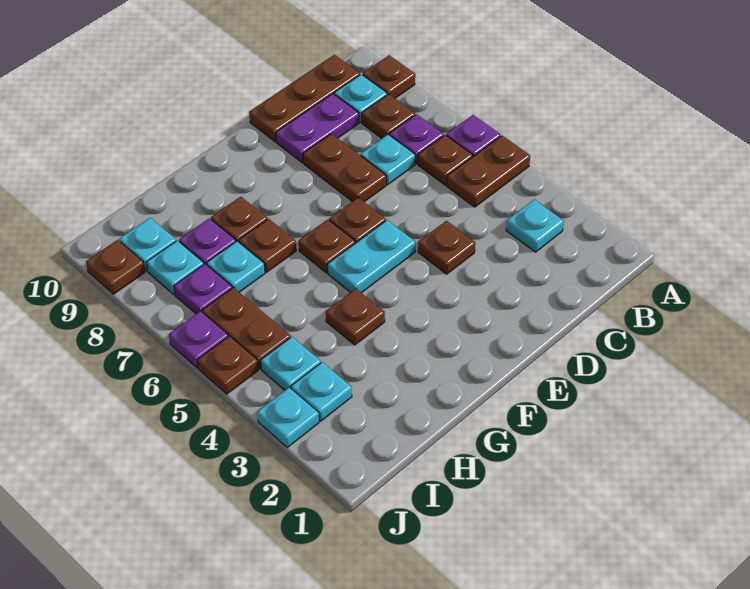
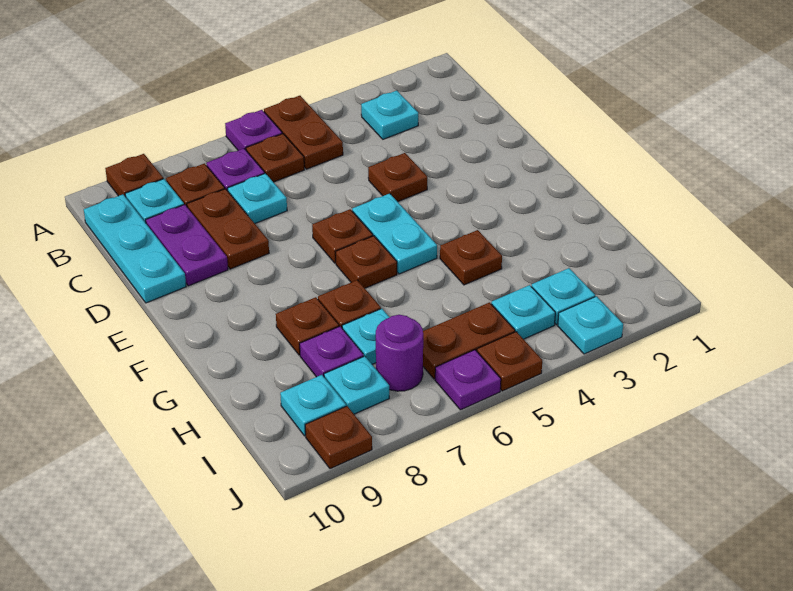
brown 1x3 plate [249,55,360,142] -> cyan 1x3 plate [84,194,186,303]
brown 1x2 plate [303,134,386,202] -> brown 1x2 plate turned to [187,189,269,269]
purple 1x1 plate [174,264,232,314] -> purple 1x1 round brick [376,315,423,391]

